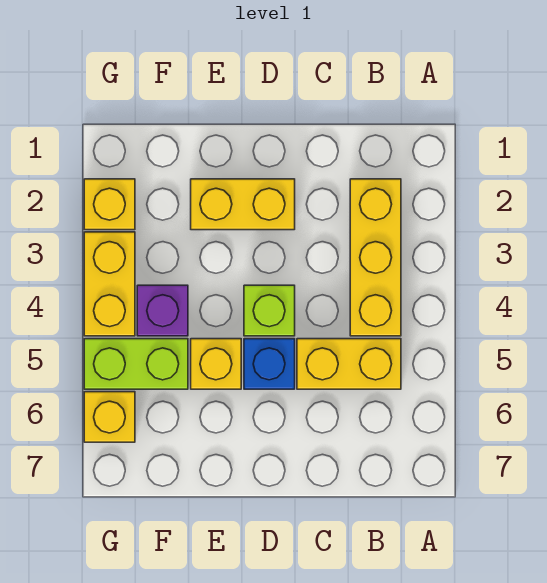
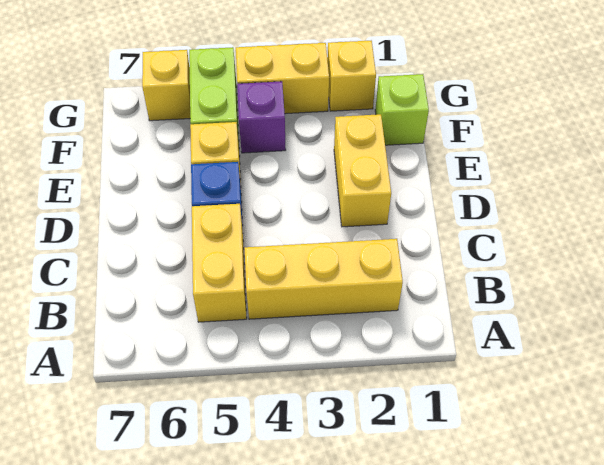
lime 1x1 brick [244,285,295,336] -> lime 1x1 brick moved to [375,74,429,145]

